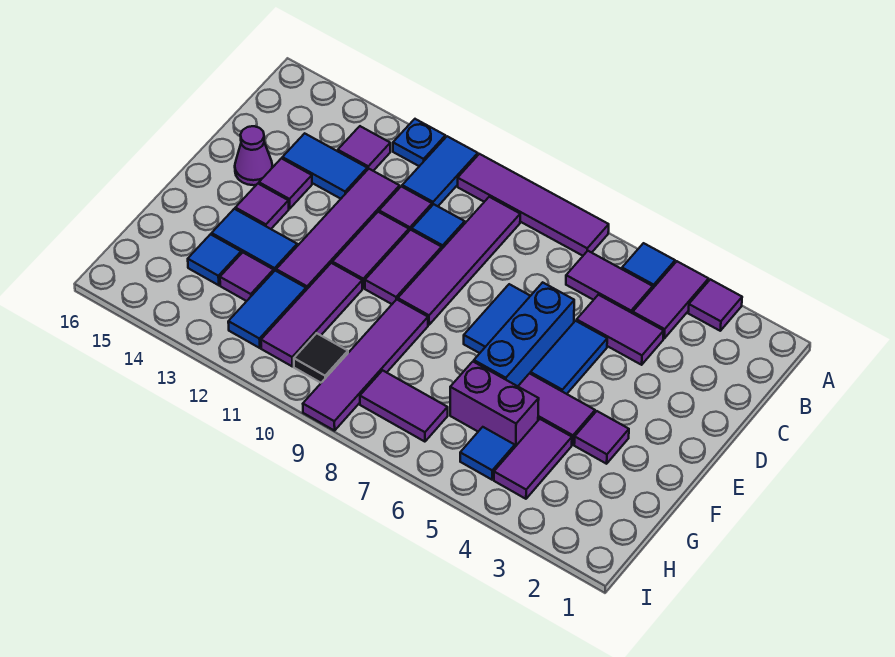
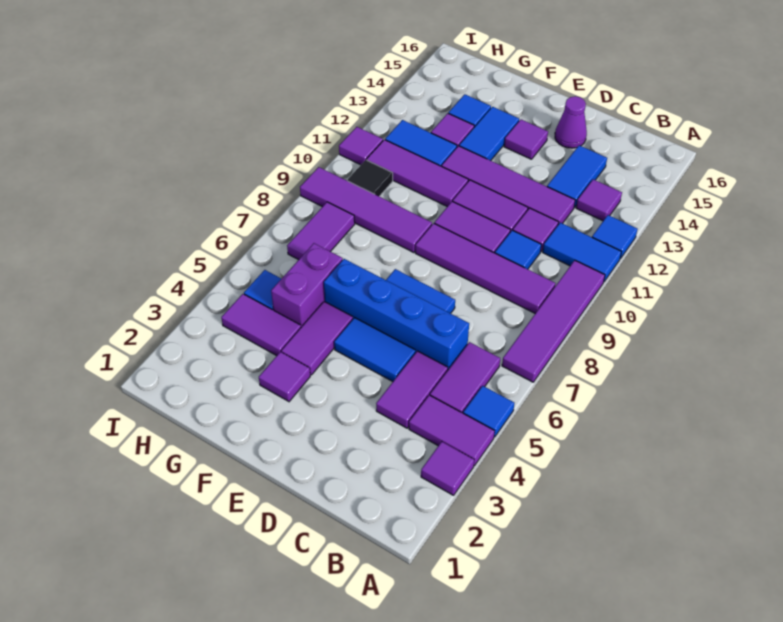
blue 1x1 plate [393,119,445,166] -> blue 1x1 tile [592,215,638,259]
blue 1x3 brick [474,282,574,386] -> blue 1x4 brick [324,259,469,369]
purple 1x1 tile [259,158,312,209] -> purple 1x1 tile moved to [339,127,383,165]

